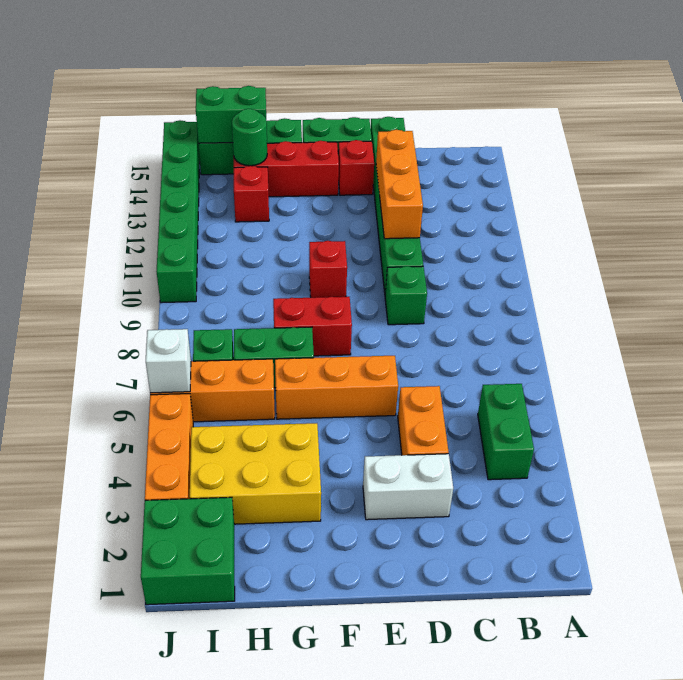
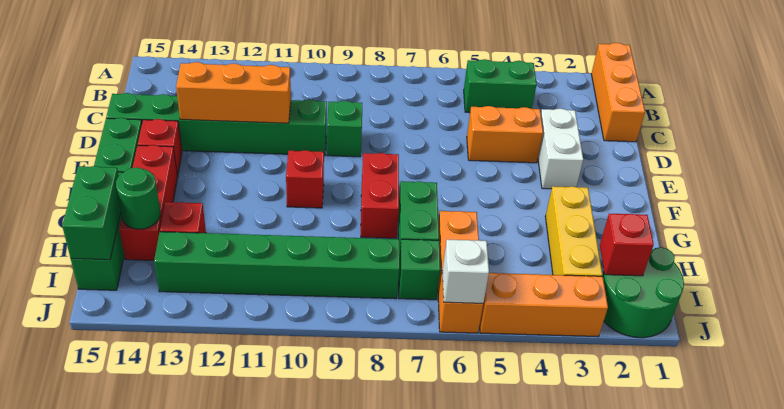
orange 1x3 brick [275,356,398,419] -> orange 1x3 brick moved to [591,43,645,142]
yellow 2x3 brick [190,423,321,524] -> yellow 1x3 brick [545,186,603,276]
green 2x2 brick [141,497,235,605] -> green 2x2 round brick [602,247,684,338]
none -> red 1x1 brick [600,214,654,276]
green 1x6 brick [156,120,200,303] -> green 1x6 brick moved to [154,232,399,299]

